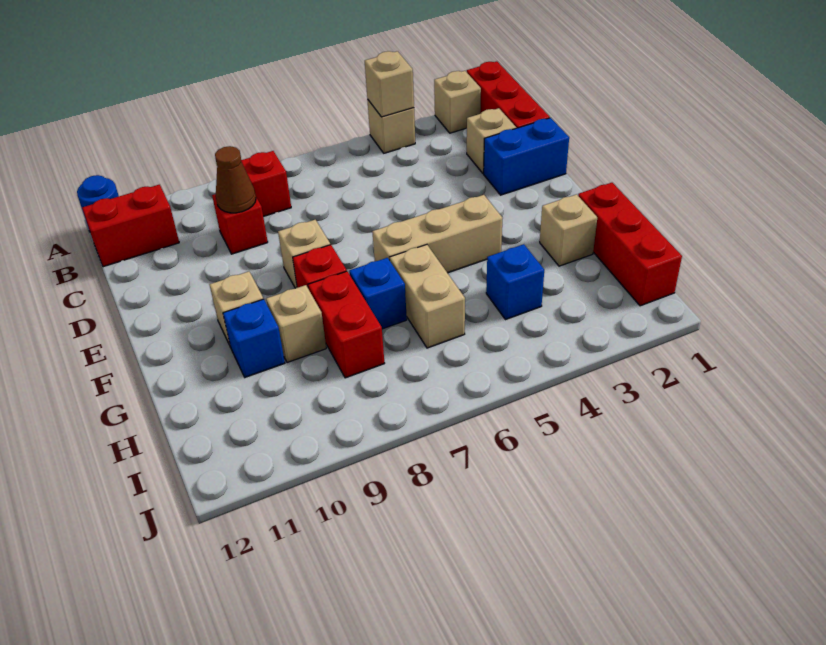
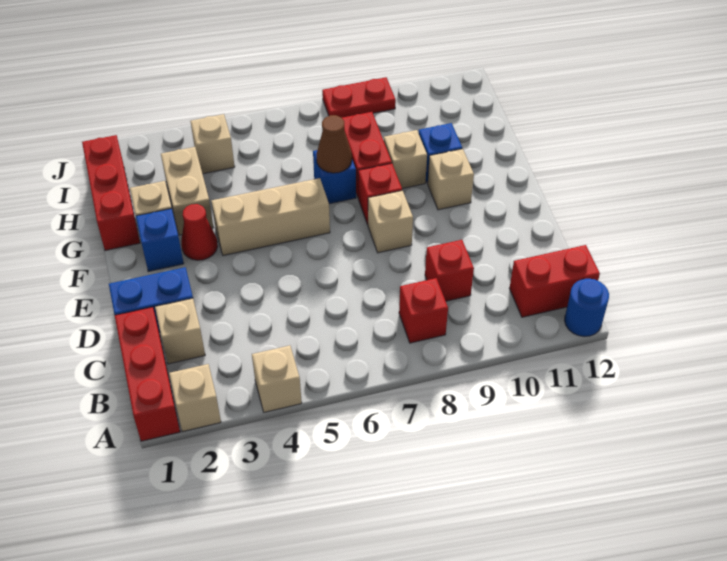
tan 1x1 brick [365,51,414,117] -> tan 1x1 brick moved to [190,114,235,174]
brown 1x1 cone [215,146,256,213] -> brown 1x1 cone moved to [316,115,352,173]
none -> red 1x1 cone [181,204,218,260]
tan 1x2 brick [390,245,465,348] -> tan 1x2 brick moved to [161,147,213,235]
blue 1x1 brick [486,244,544,320] -> blue 1x1 brick moved to [136,209,184,272]
none -> red 1x2 plate [322,77,396,118]

